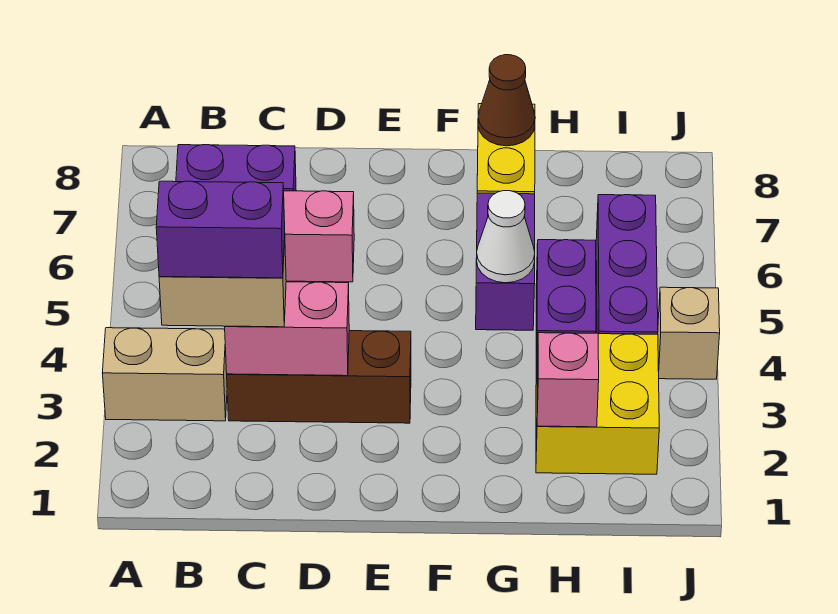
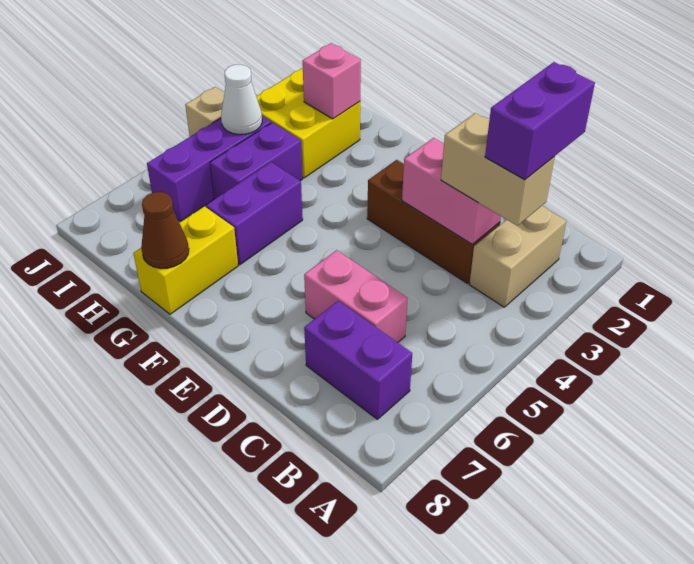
tan 1x2 brick [102,328,227,421] -> tan 1x2 brick turned to [469,206,566,307]
purple 1x2 brick [156,181,285,278] -> purple 1x2 brick turned to [485,62,595,180]
white 1x1 cone [476,191,535,283] -> white 1x1 cone moved to [221,65,262,134]

